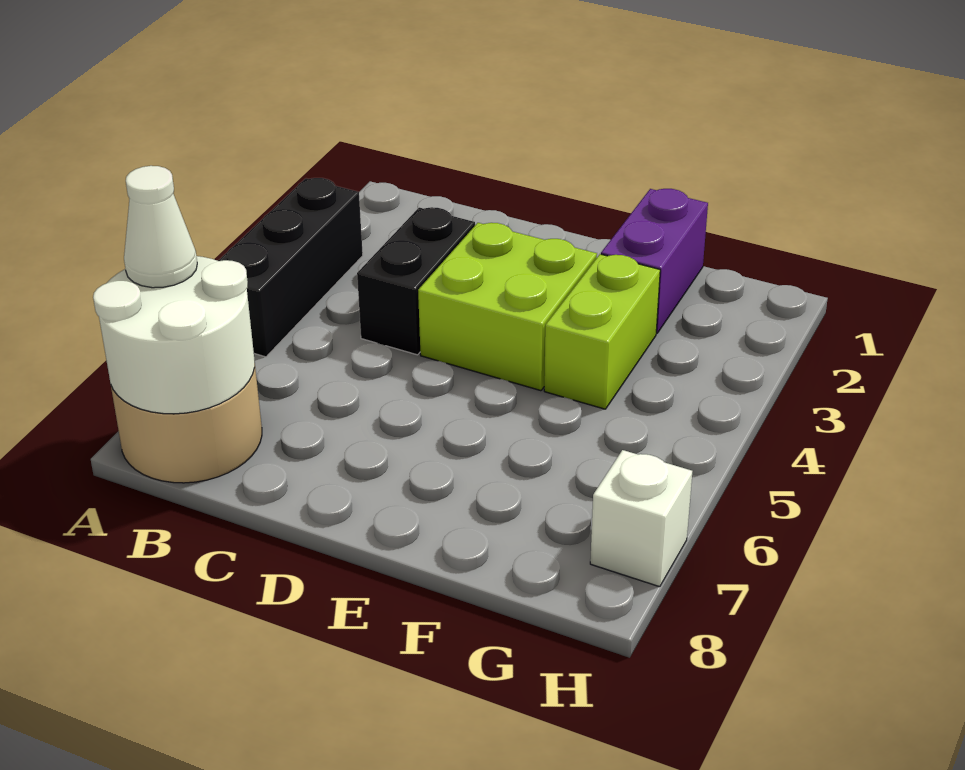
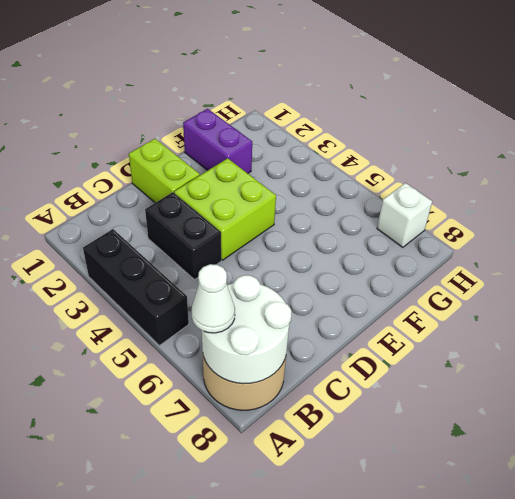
lime 1x2 brick [544,254,660,409] -> lime 1x2 brick moved to [129,139,200,203]

